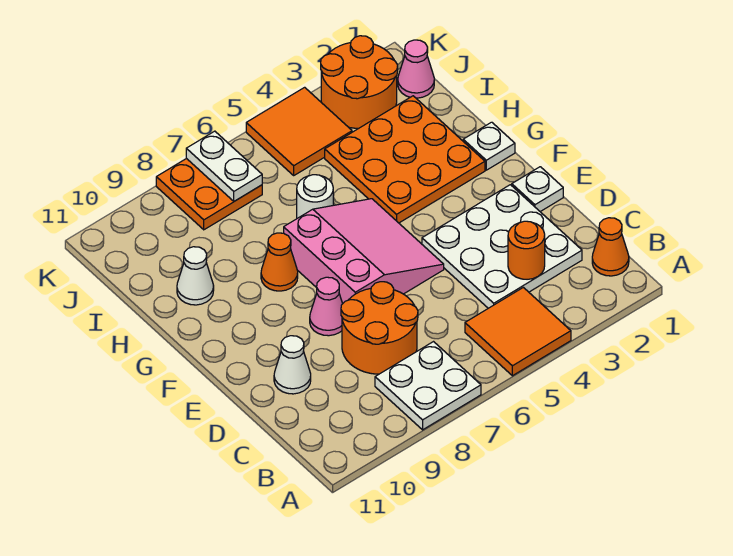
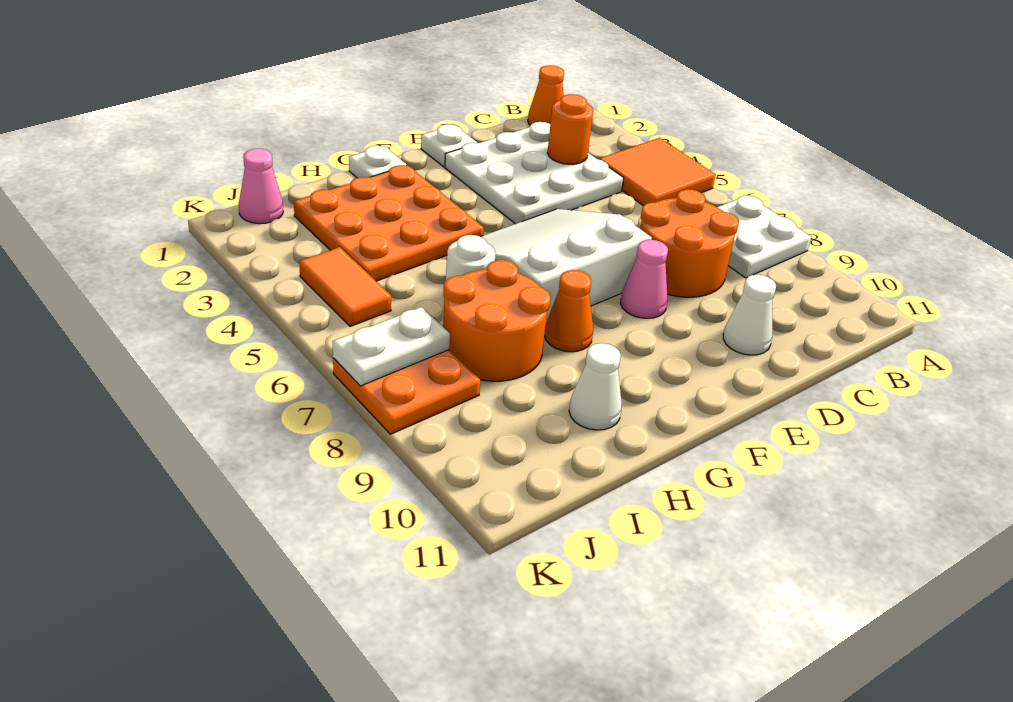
pink 3x3 slope [284,199,444,304] -> white 3x3 slope [481,209,652,322]
orange 2x2 round brick [321,36,398,128] -> orange 2x2 round brick moved to [443,260,551,381]
orange 2x2 tile [246,87,352,175] -> orange 1x2 tile [299,247,391,326]

